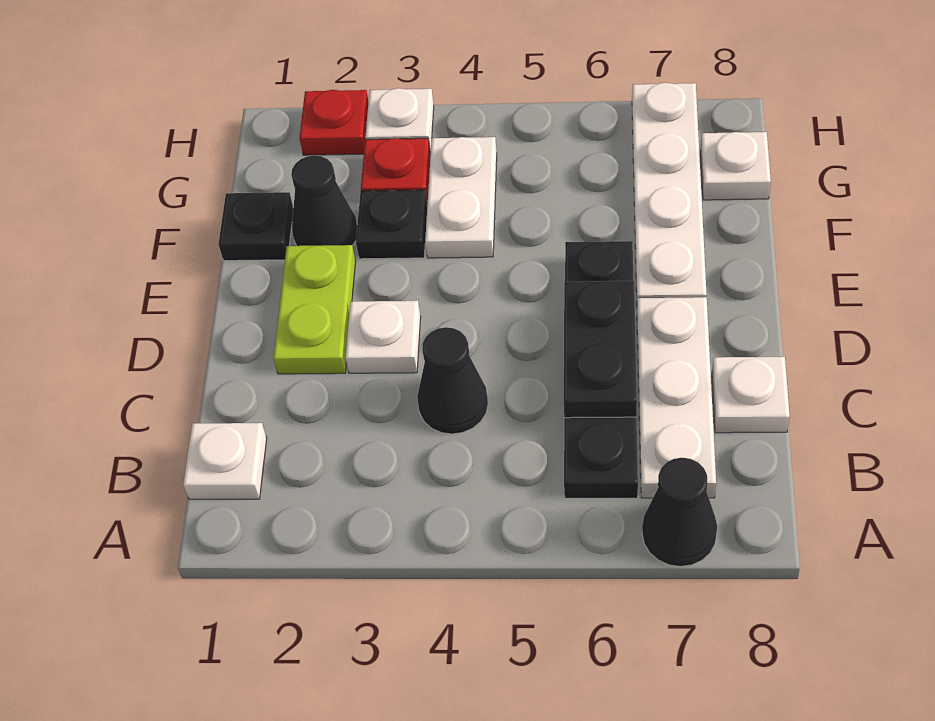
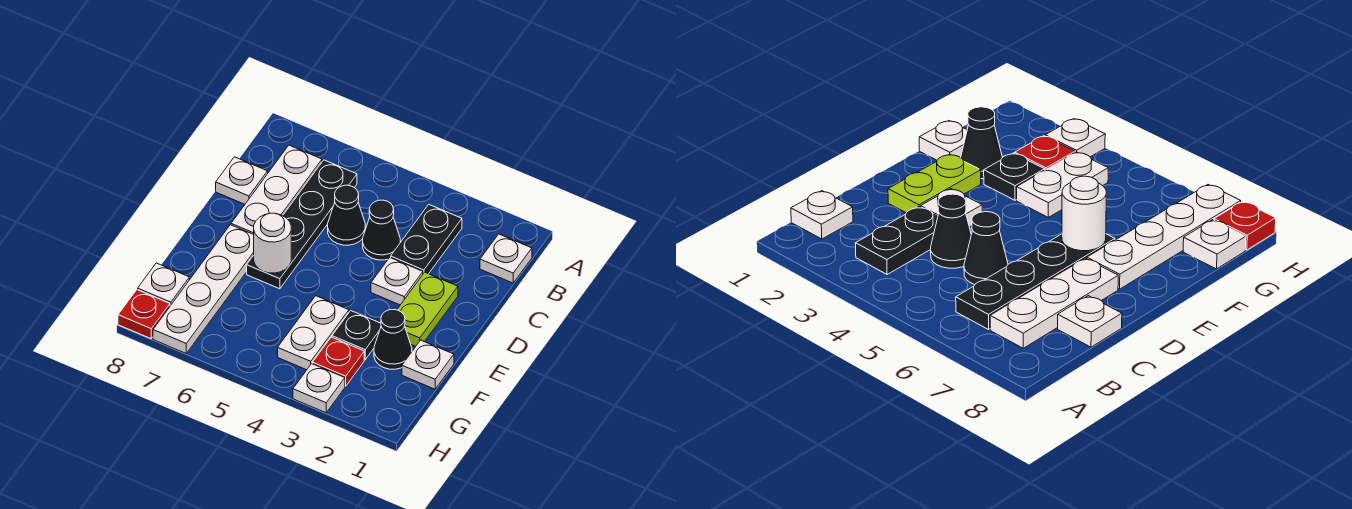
black 1x1 cone [642,458,717,567] -> black 1x1 cone moved to [328,185,365,245]
black 1x2 plate [564,281,637,418] -> black 1x2 plate moved to [391,205,462,274]
none -> white 1x1 round brick [254,213,291,273]
black 1x1 plate [218,192,293,261] -> white 1x1 plate [402,340,454,389]
red 1x1 plate [299,90,369,155] -> red 1x1 plate moved to [118,290,170,339]

